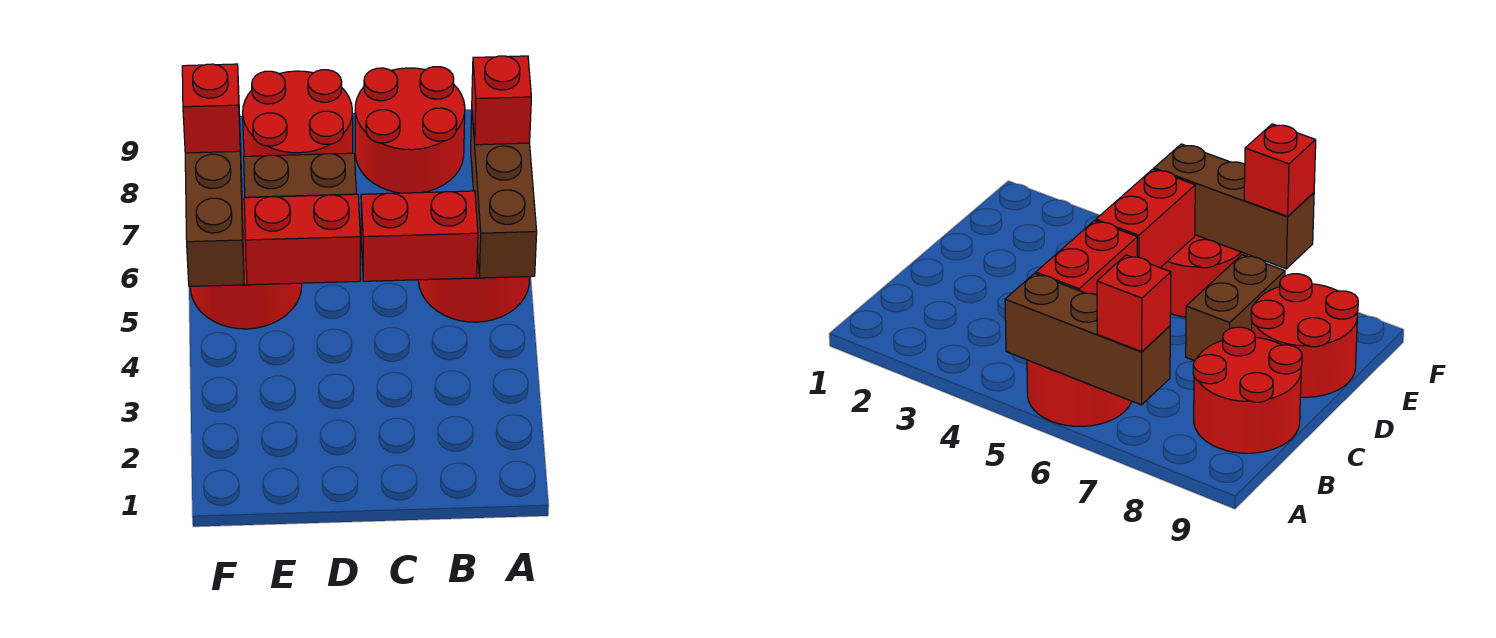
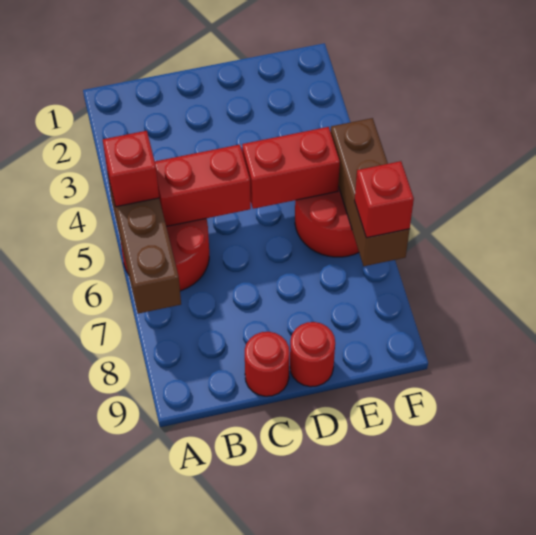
red 1x1 brick [472,56,531,145] -> red 1x1 brick moved to [103,131,159,207]
red 2x2 round brick [355,67,465,193] -> red 1x1 round brick [245,332,289,396]
brown 1x2 brick [244,153,356,198] -> none
red 2x2 round brick [243,70,353,156] -> red 1x1 round brick [290,322,335,387]

